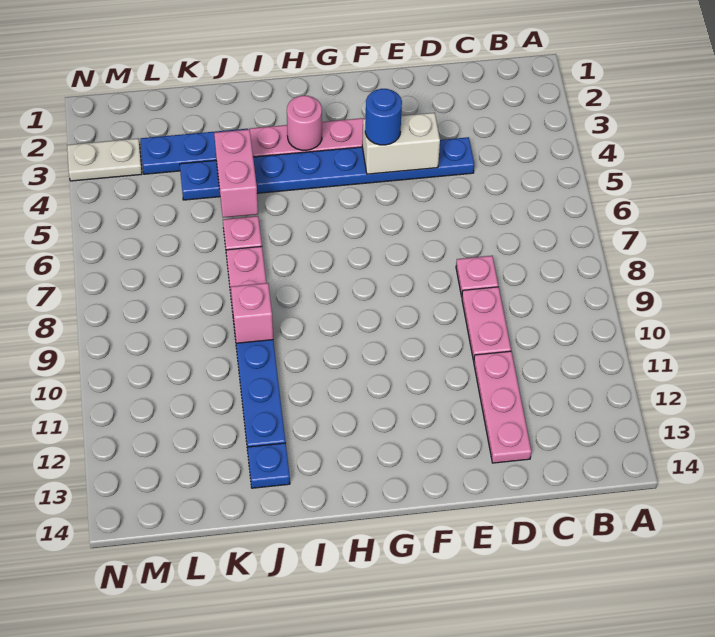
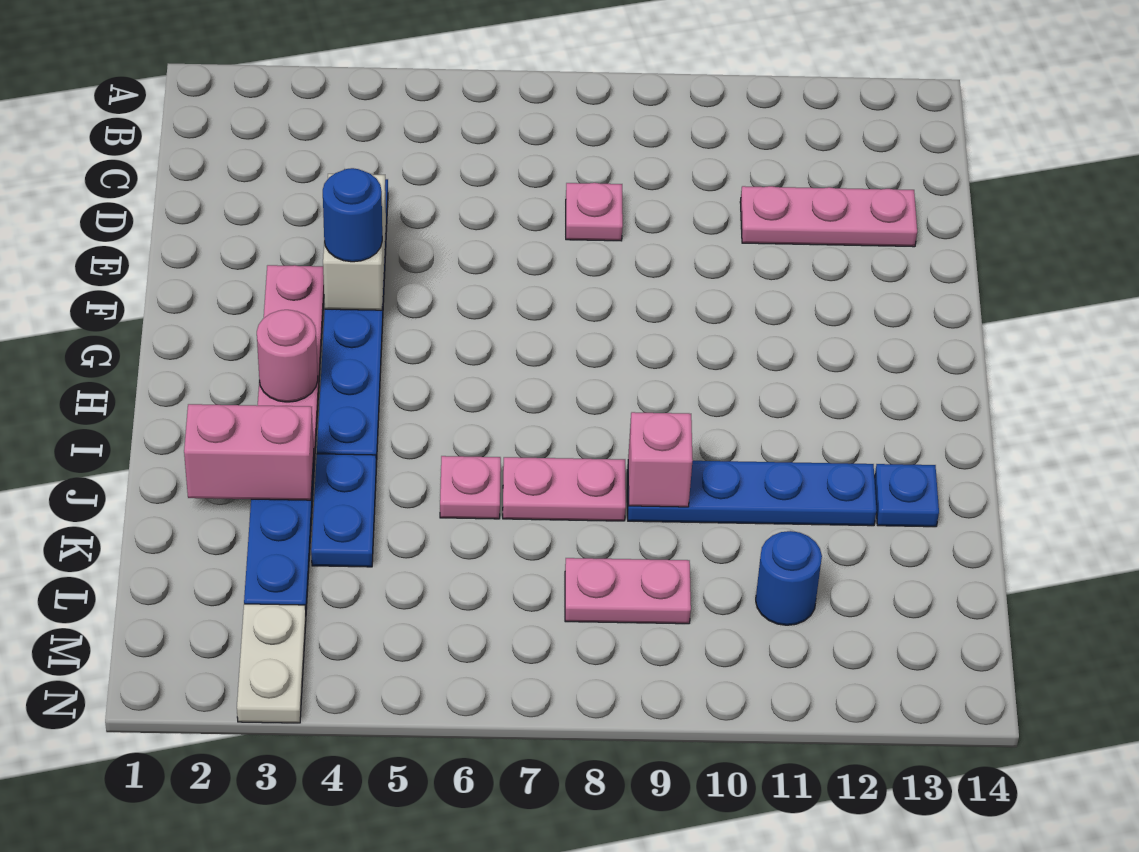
pink 1x2 plate [462,287,511,361] -> pink 1x2 plate moved to [565,558,691,624]
pink 1x2 brick [214,129,258,218] -> pink 1x2 brick moved to [184,404,314,500]
none -> blue 1x1 round brick [756,531,822,625]

